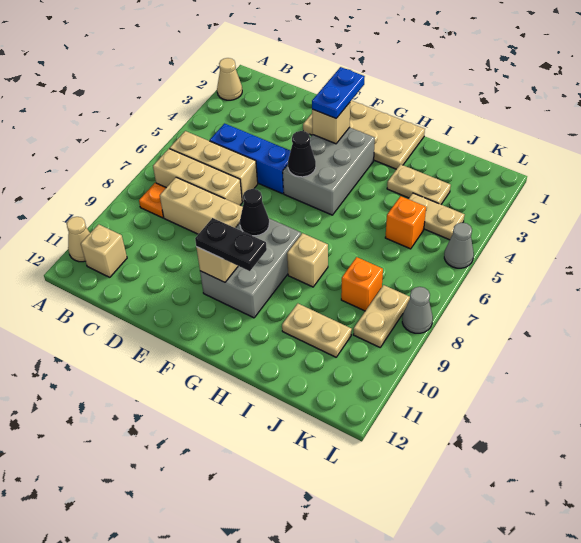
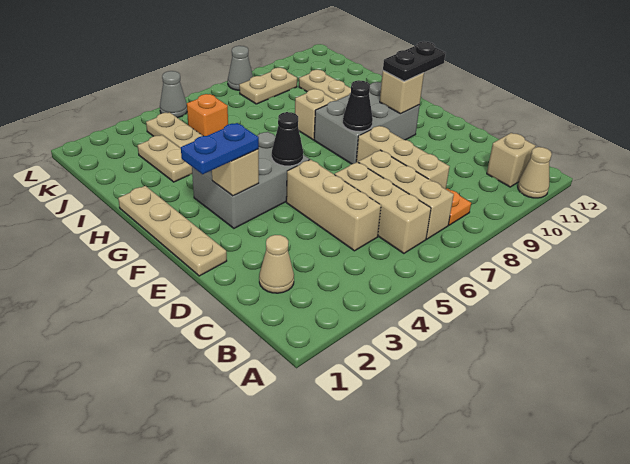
tan 1x1 cone [217,58,242,100] -> tan 1x1 cone moved to [259,235,294,293]
blue 1x3 brick [210,123,290,194] -> tan 1x3 brick [286,159,381,251]
tan 2x4 plate [303,100,425,169] -> tan 1x4 plate [118,186,227,276]
black 1x2 plate [195,218,267,271] -> black 1x2 plate turned to [383,41,445,81]
orange 1x1 brick [341,257,383,311] -> none

